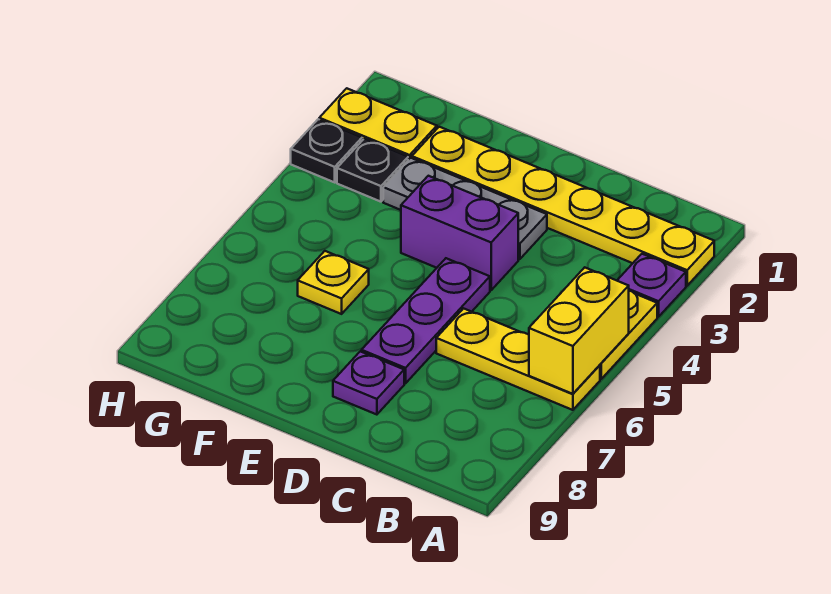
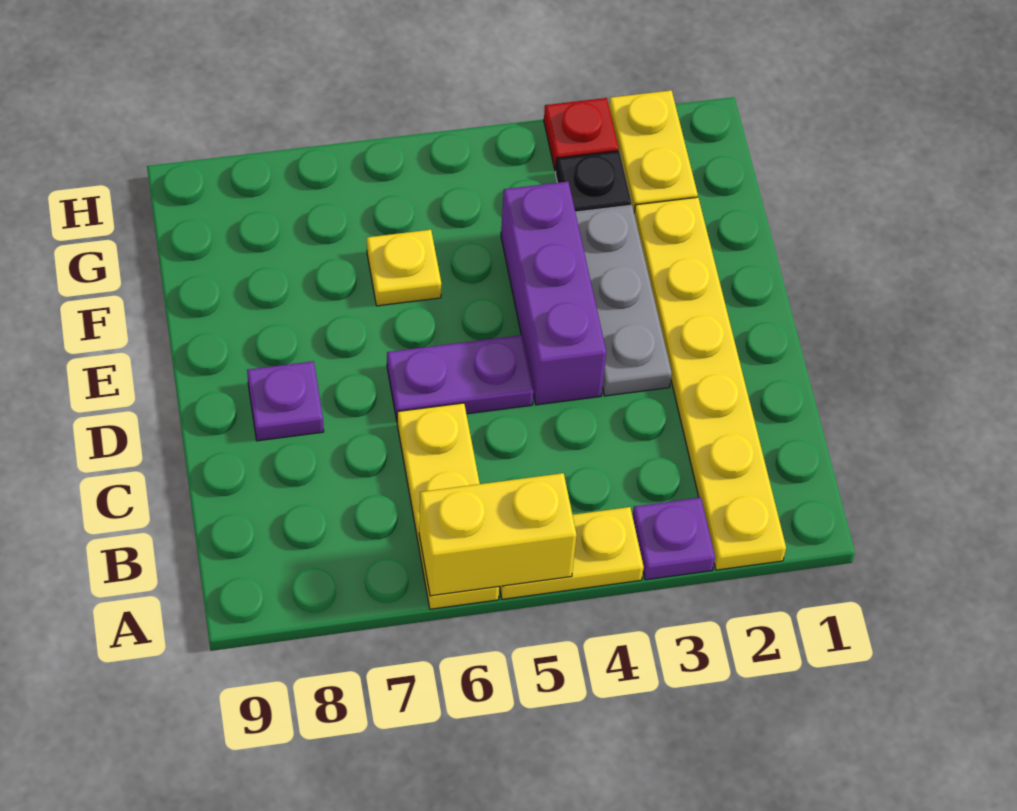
purple 1x2 brick [401,176,518,290] -> purple 1x3 brick [501,182,606,405]
purple 1x3 plate [362,258,490,384] -> purple 1x2 plate [387,335,533,420]
black 1x1 plate [291,119,362,182] -> red 1x1 plate [544,98,619,171]

